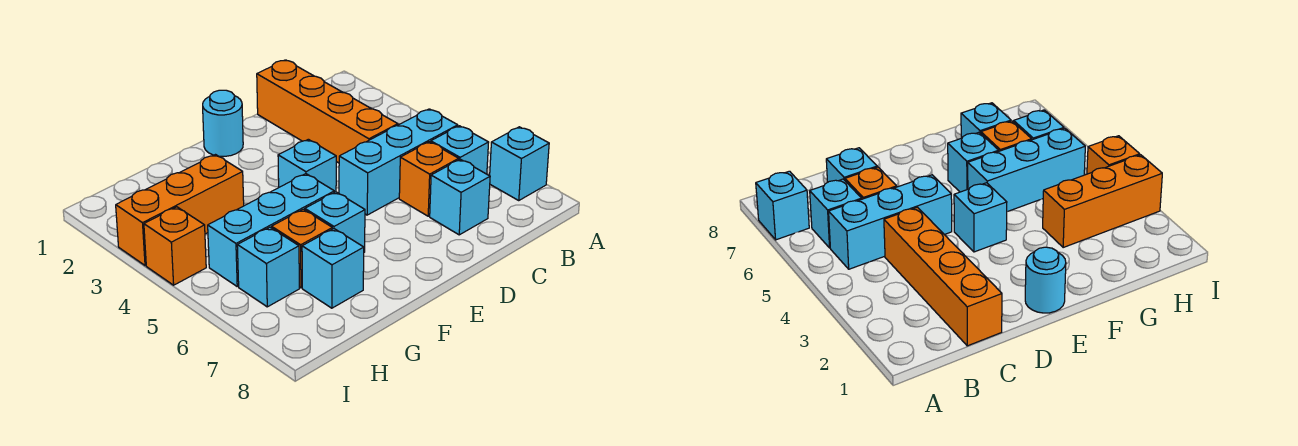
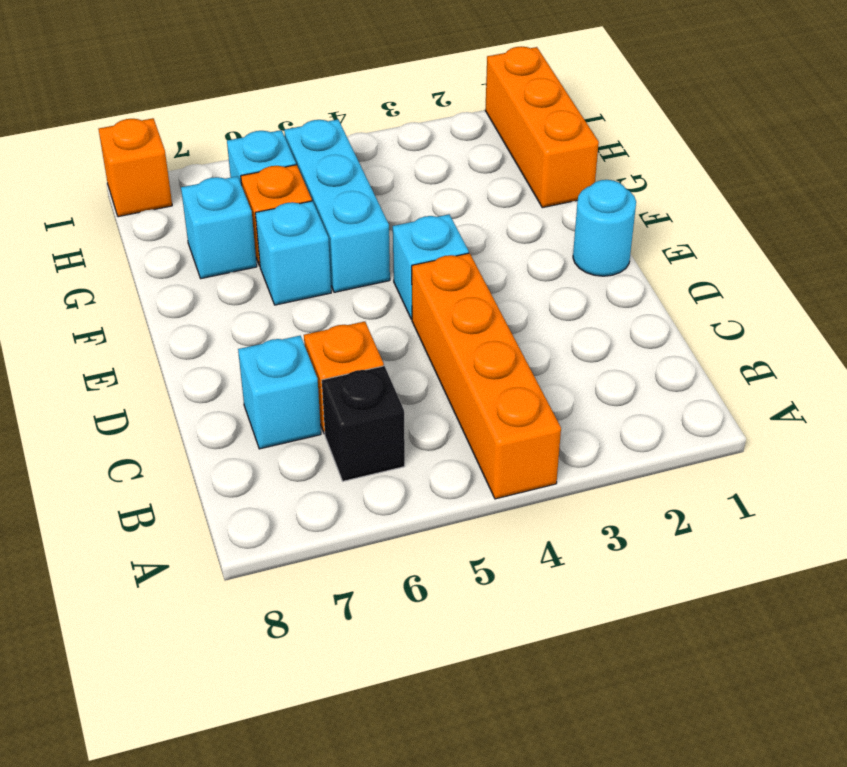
cyan 1x1 brick [490,127,549,201] -> none
cyan 1x3 brick [339,109,458,215] -> none
cyan 1x1 brick [431,126,489,174] -> black 1x1 brick [322,366,405,481]
orange 1x4 brick [257,60,398,163] -> orange 1x4 brick turned to [412,253,561,499]
orange 1x3 brick [116,155,244,265] -> orange 1x3 brick moved to [485,46,599,208]
orange 1x1 brick [144,207,206,285] -> orange 1x1 brick moved to [99,118,172,217]

